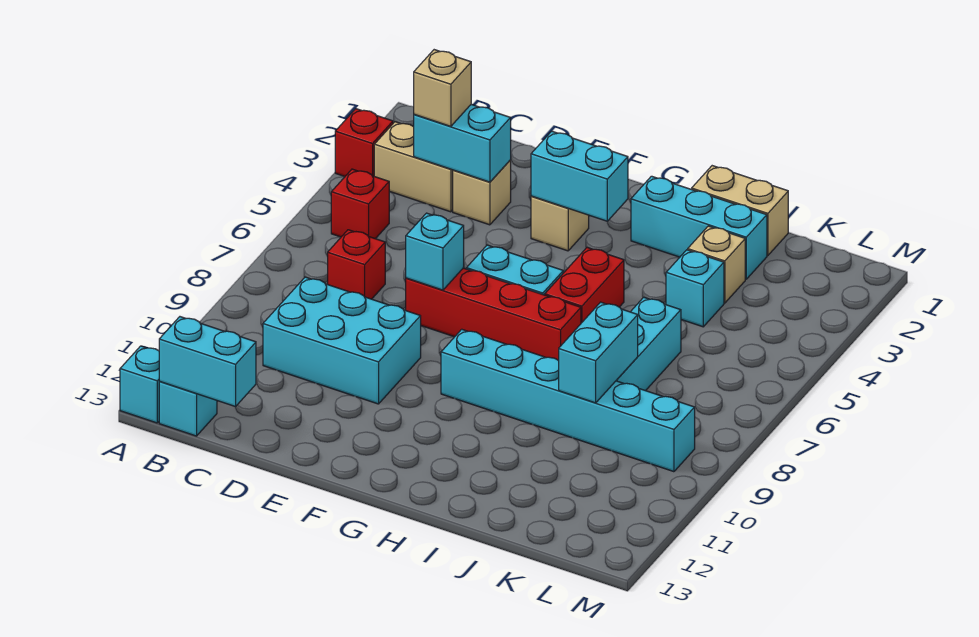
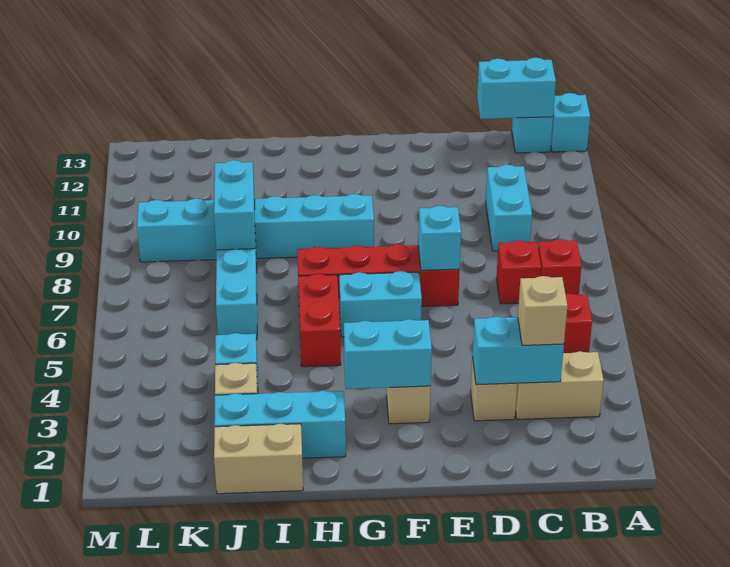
red 1x1 brick [335,109,393,176] -> red 1x1 brick moved to [538,239,582,295]
cyan 2x3 brick [263,277,421,404] -> cyan 1x2 brick [486,165,532,251]

